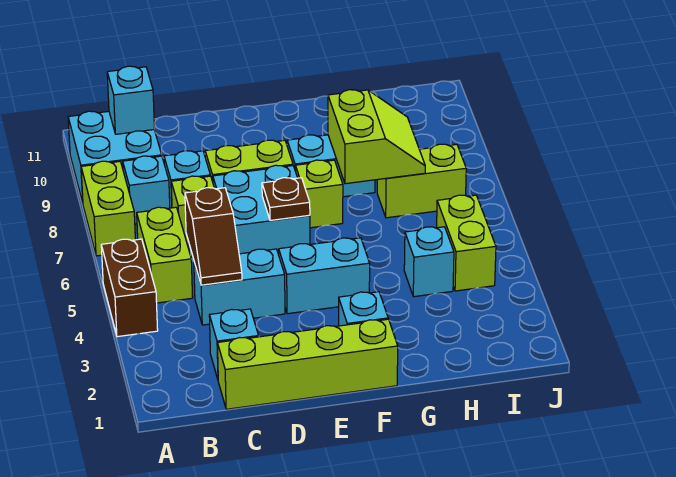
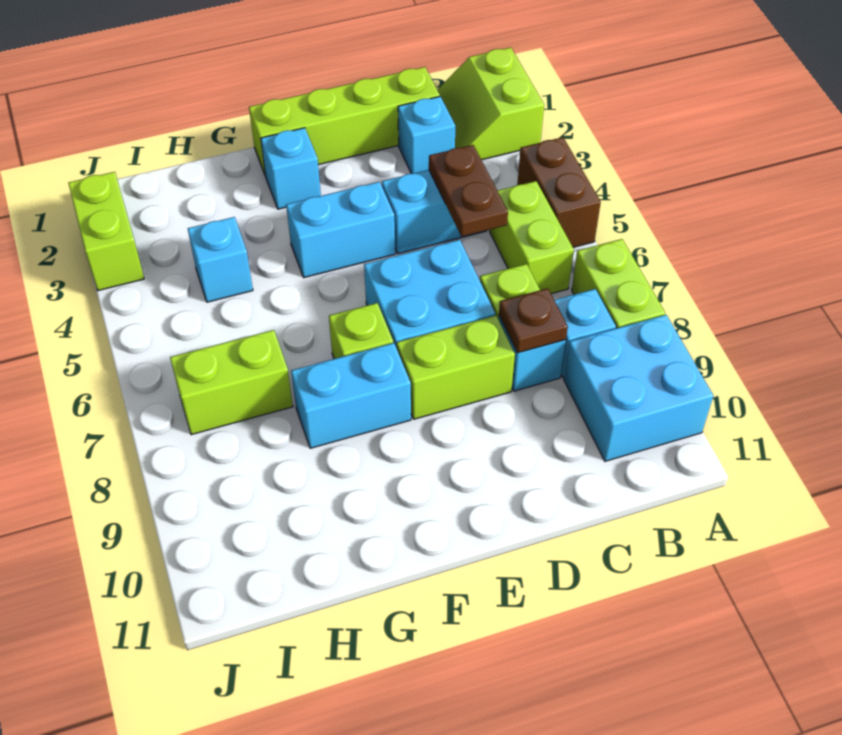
cyan 1x1 brick [107,66,155,134] -> none
brown 1x2 slope [185,188,242,285] -> brown 1x2 plate [429,145,508,237]
brown 1x1 plate [262,178,310,220] -> brown 1x1 plate moved to [499,288,568,353]
lime 2x2 slope [328,90,425,184] -> lime 2x2 slope moved to [437,47,544,160]
lime 1x2 brick [437,195,496,291] -> lime 1x2 brick moved to [68,172,144,291]

